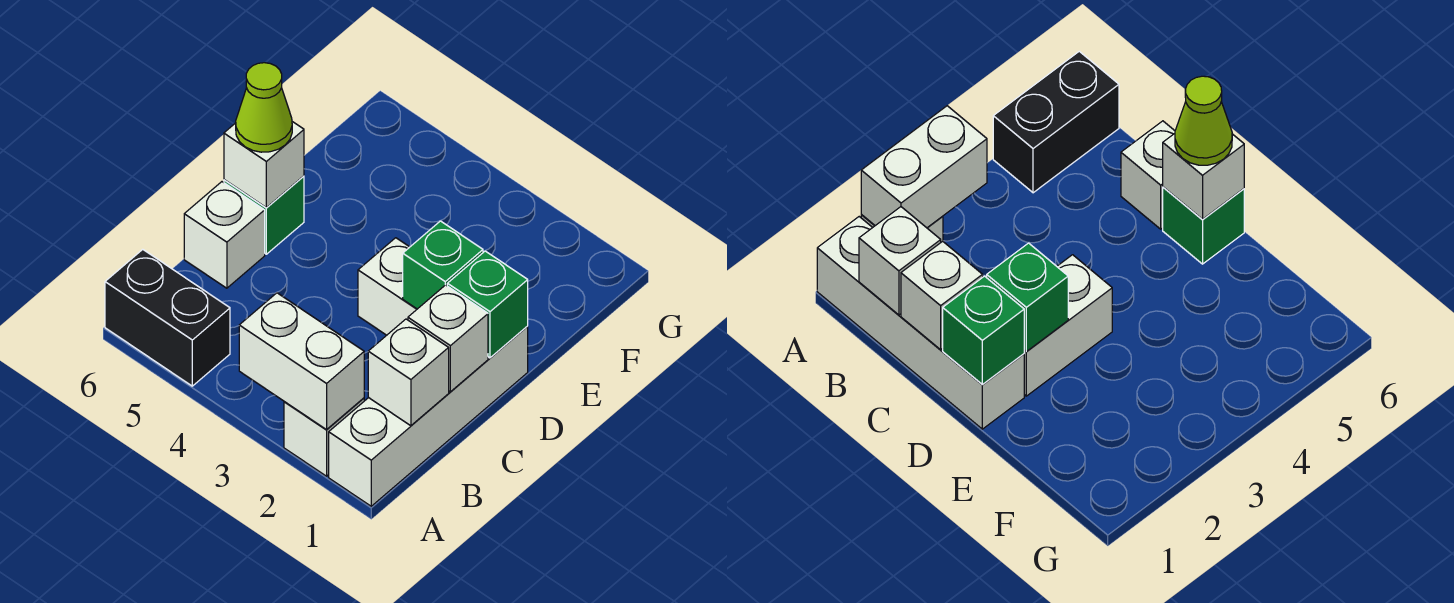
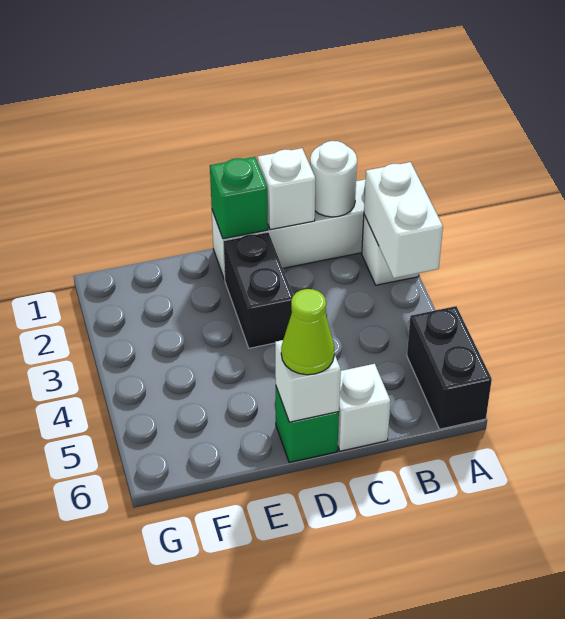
white 1x1 brick [368,319,449,426] -> white 1x1 round brick [310,141,357,217]
white 1x2 brick [358,238,417,335] -> black 1x2 brick [223,232,293,348]
green 1x1 brick [403,221,483,309] -> none

